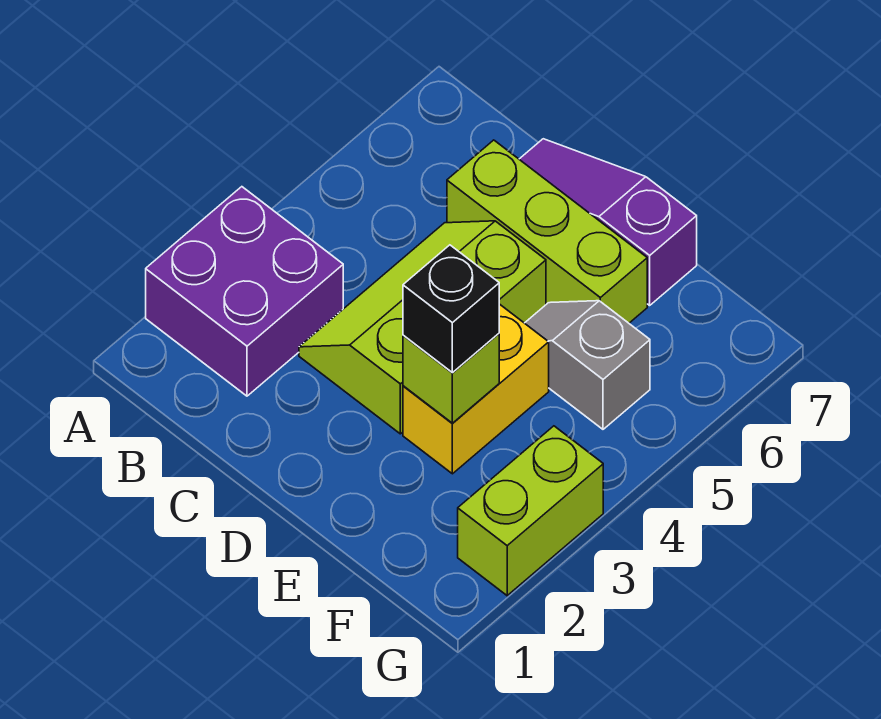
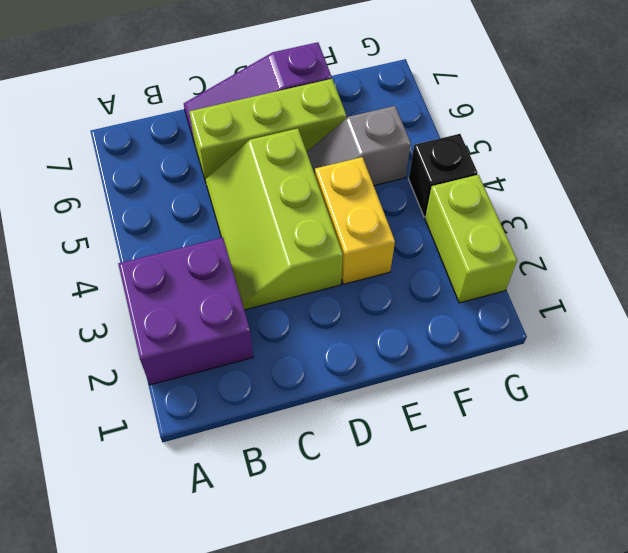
lime 1x1 brick [403,334,499,423] -> none
black 1x1 brick [403,245,499,373] -> black 1x1 brick moved to [409,134,478,217]

